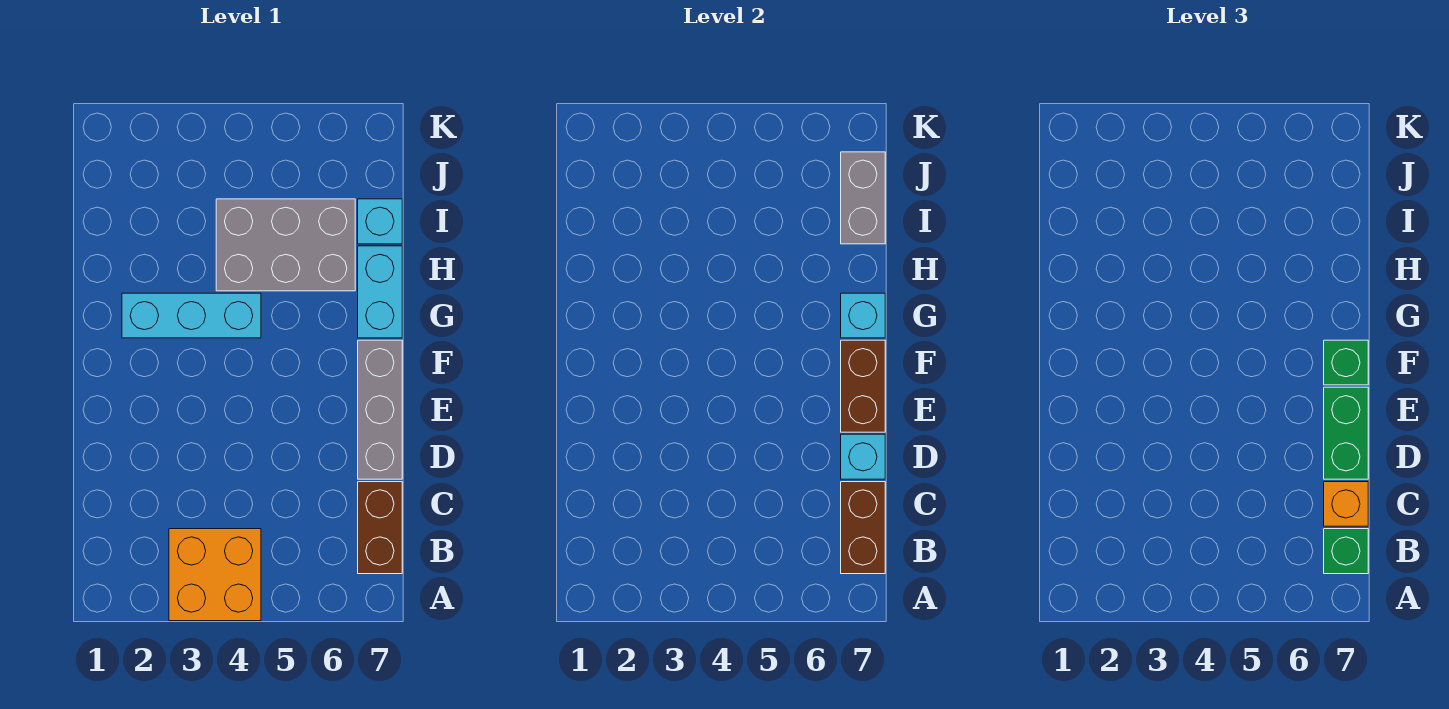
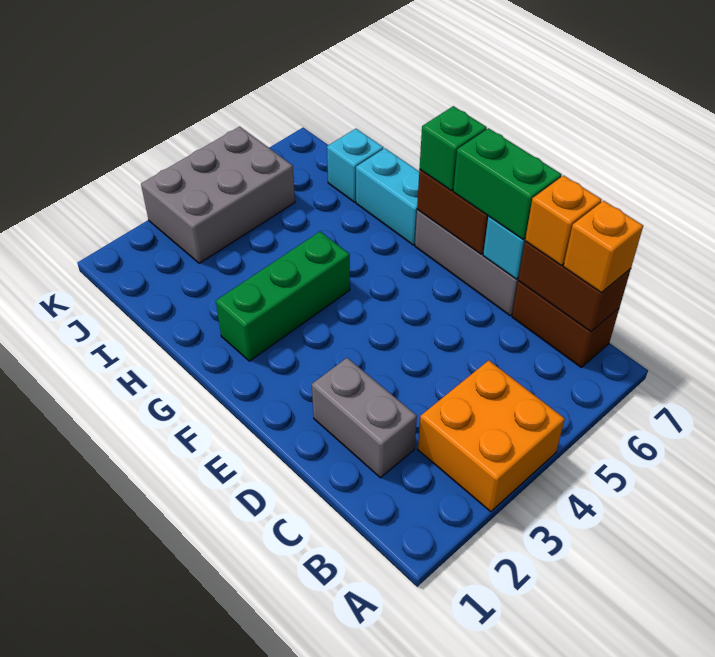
green 1x1 brick [1324,529,1368,574] -> orange 1x1 brick [563,201,643,293]
cyan 1x3 brick [122,293,261,338] -> green 1x3 brick [216,232,350,361]
cyan 1x1 brick [841,293,885,338] -> none
grey 2x3 brick [216,199,355,291] -> grey 2x3 brick moved to [141,127,295,263]
grey 1x2 brick [841,152,885,244] -> grey 1x2 brick moved to [312,358,417,478]

